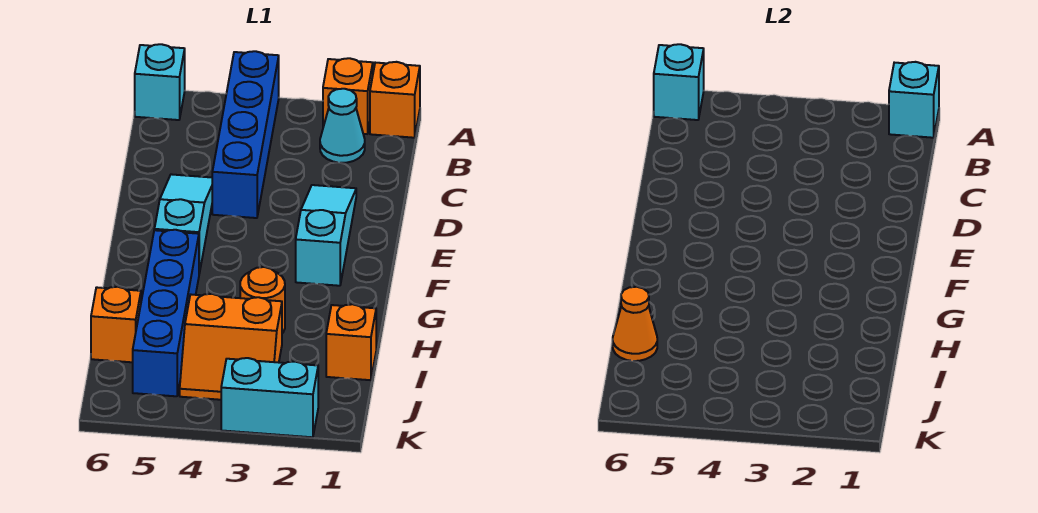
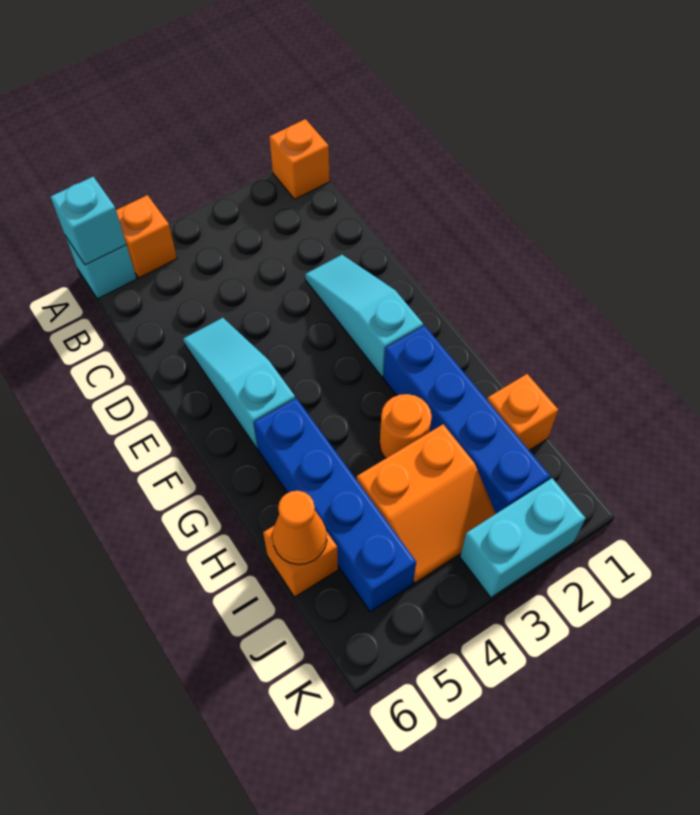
cyan 1x1 brick [889,62,939,138] -> none
orange 1x1 brick [323,58,373,134] -> orange 1x1 brick moved to [116,195,177,278]
blue 1x4 brick [212,51,279,218] -> blue 1x4 brick moved to [383,326,550,514]
cyan 1x1 cone [320,89,365,163] -> none

